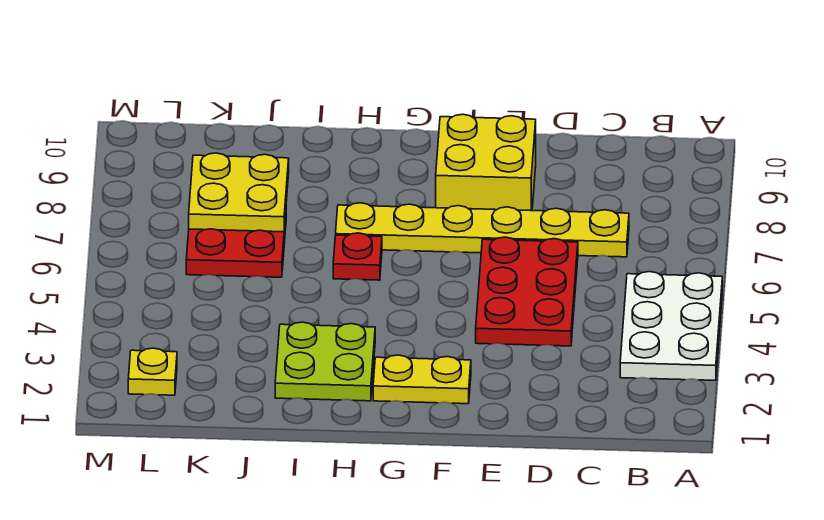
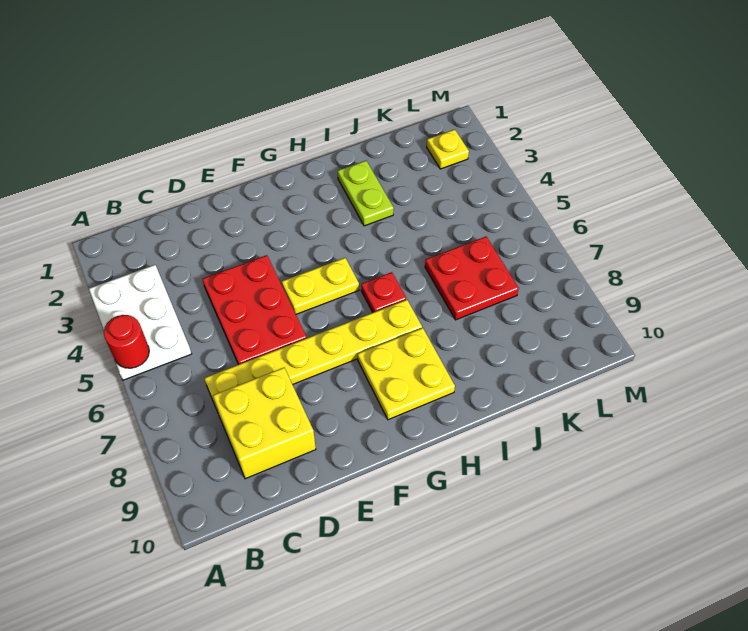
none -> red 1x1 round brick [104,315,149,368]
yellow 2x2 brick [436,114,536,211] -> yellow 2x2 brick moved to [213,368,316,479]
yellow 1x2 plate [373,355,471,404] -> yellow 1x2 plate moved to [282,258,359,314]
lime 2x2 plate [275,322,375,401] -> lime 1x2 plate [338,161,394,226]
yellow 2x2 plate [189,153,289,232] -> yellow 2x2 plate moved to [358,328,455,420]

